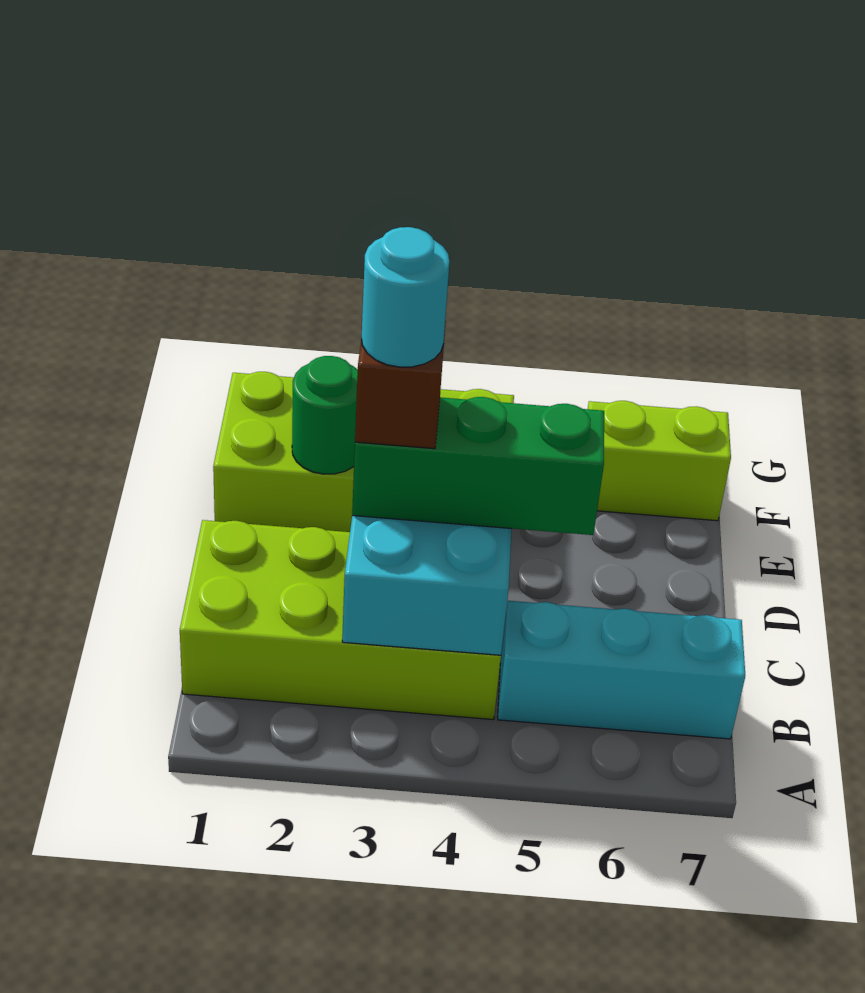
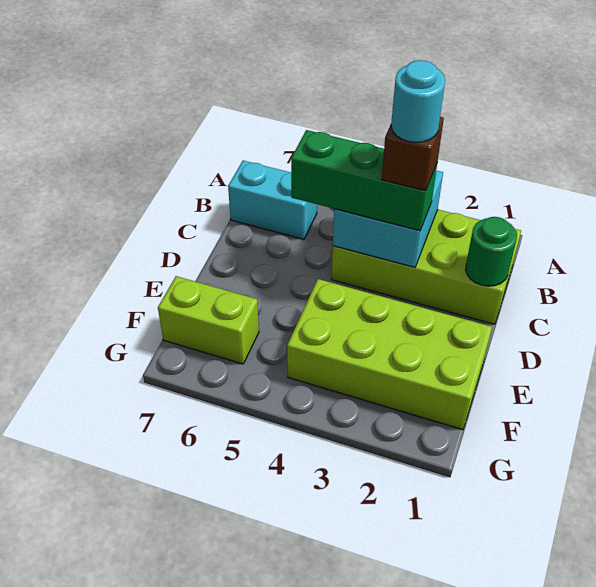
cyan 1x3 brick [498,601,745,739] -> cyan 1x2 brick [228,161,317,239]
green 1x1 round brick [292,356,358,474] -> green 1x1 round brick moved to [466,217,517,286]

